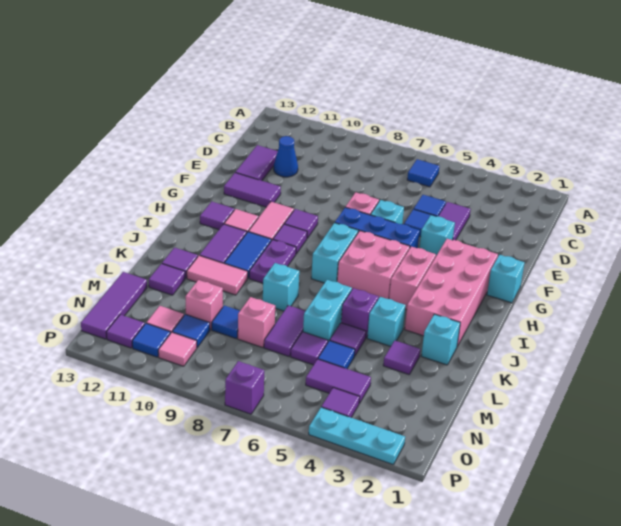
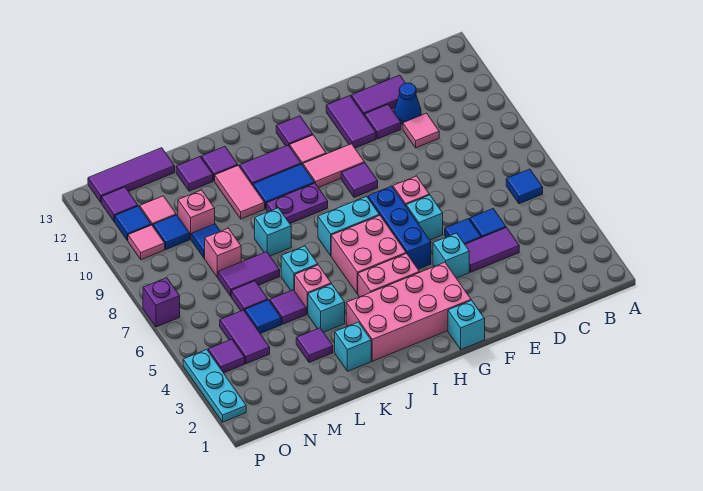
none -> pink 1x1 tile [403,113,439,148]
purple 1x1 tile [273,224,307,254] -> purple 1x1 tile moved to [365,105,401,139]
purple 1x1 brick [341,288,378,337] -> pink 1x1 brick [295,265,331,314]
cyan 1x2 brick [303,280,352,342] -> cyan 1x1 brick [281,246,318,291]

